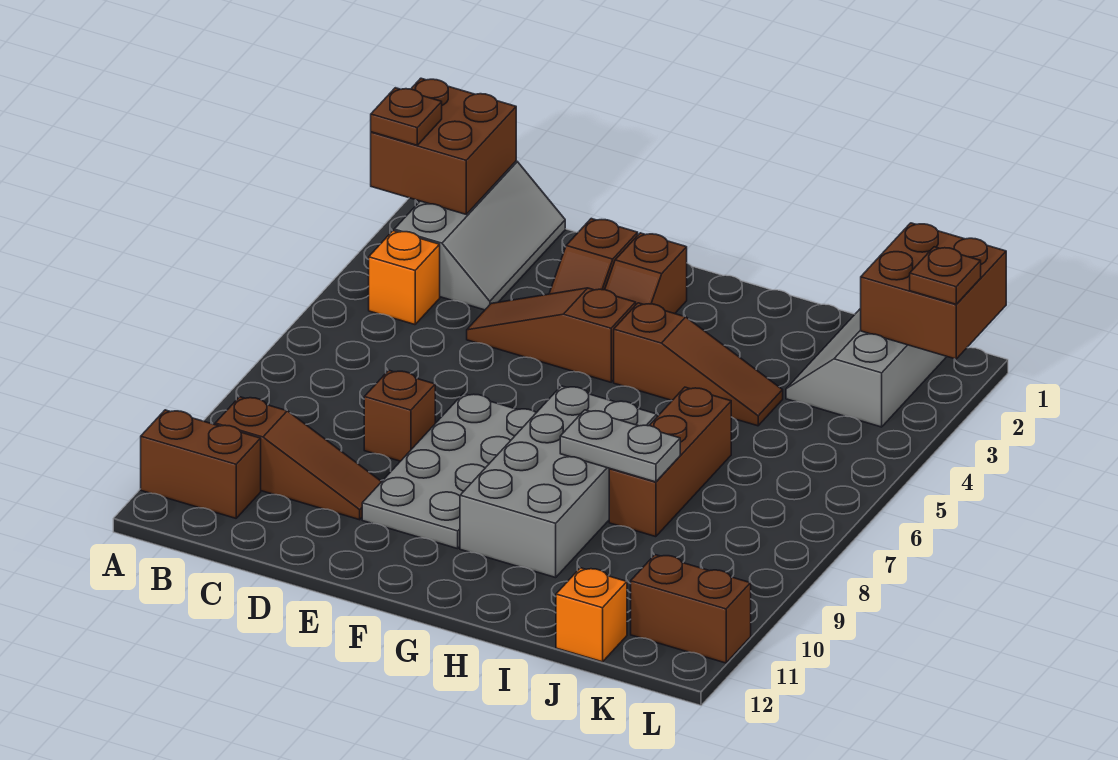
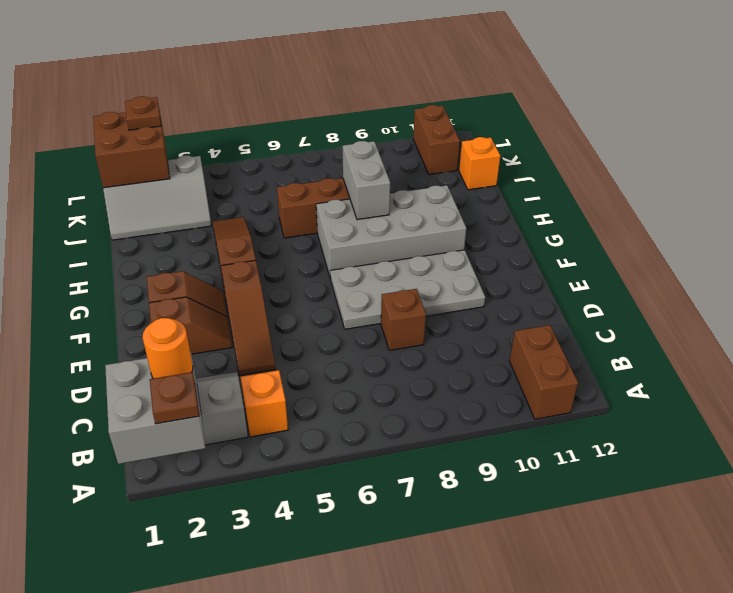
brown 2x2 brick [371,78,516,214] -> grey 2x2 brick [105,351,205,464]
none -> orange 1x1 round brick [142,318,193,379]
brown 1x3 slope [215,397,382,520] -> none
grey 1x2 plate [560,410,680,482] -> grey 1x2 brick [343,141,390,220]

